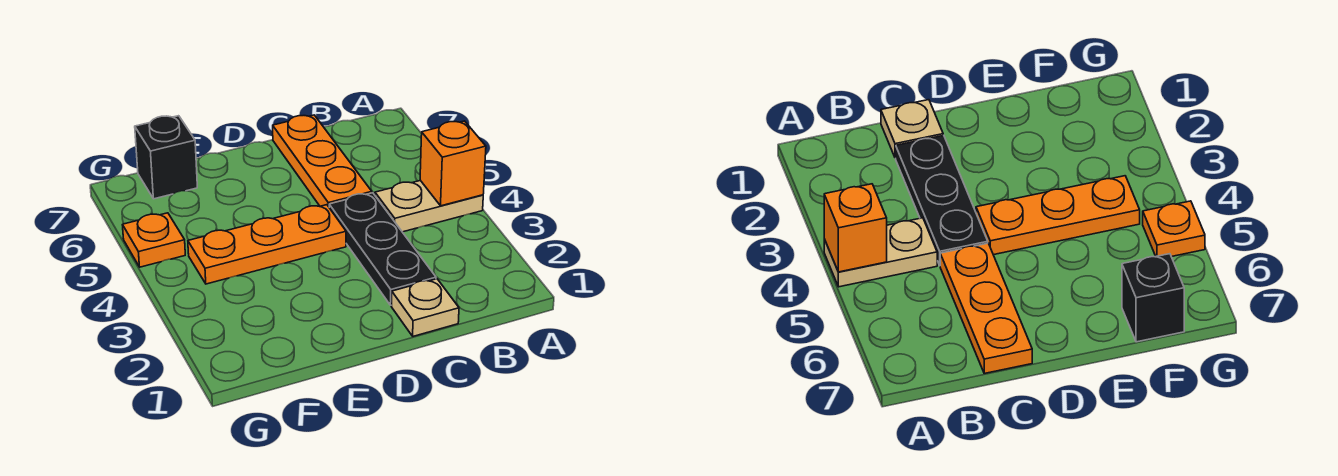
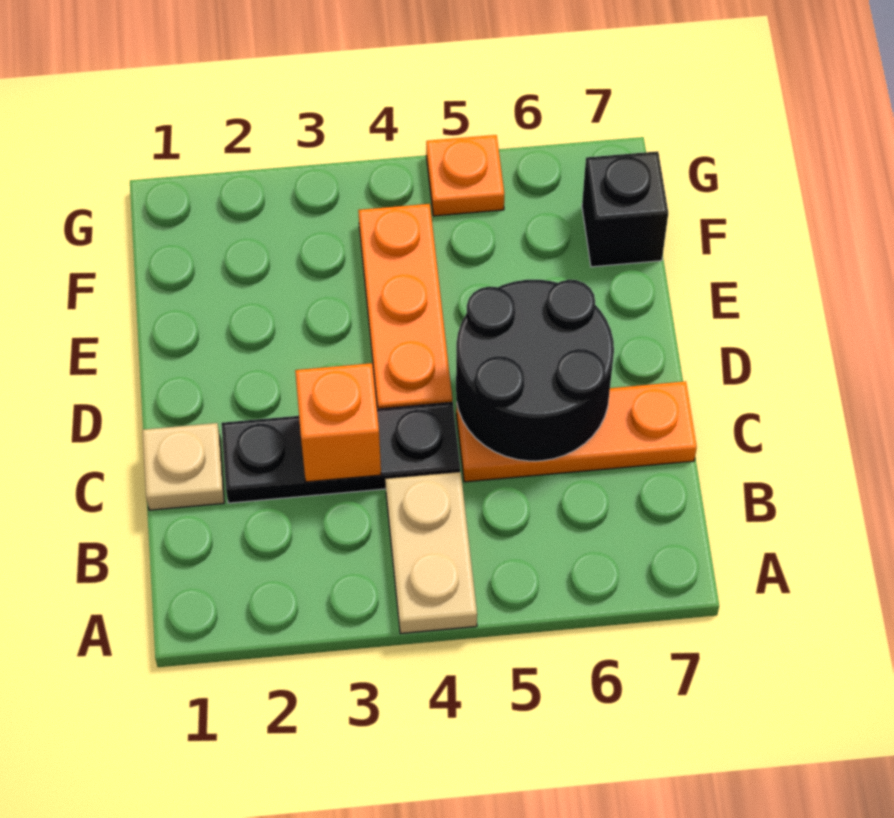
orange 1x1 brick [420,121,486,206] -> orange 1x1 brick moved to [295,363,381,482]
none -> black 2x2 round brick [456,280,614,461]

